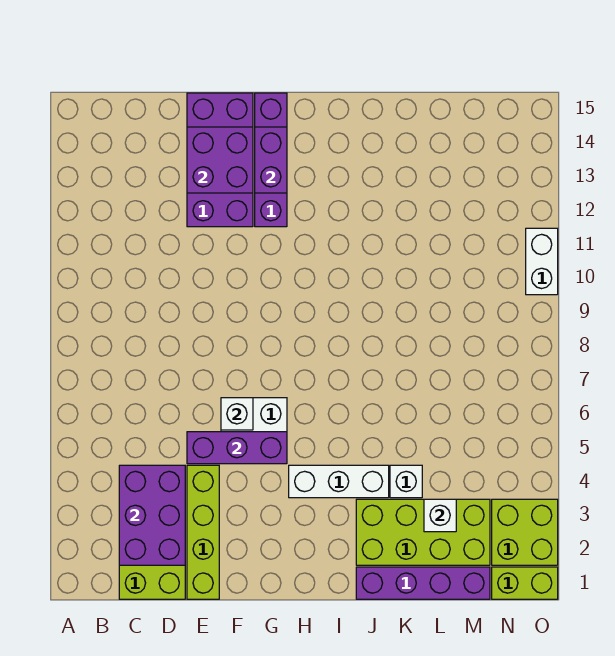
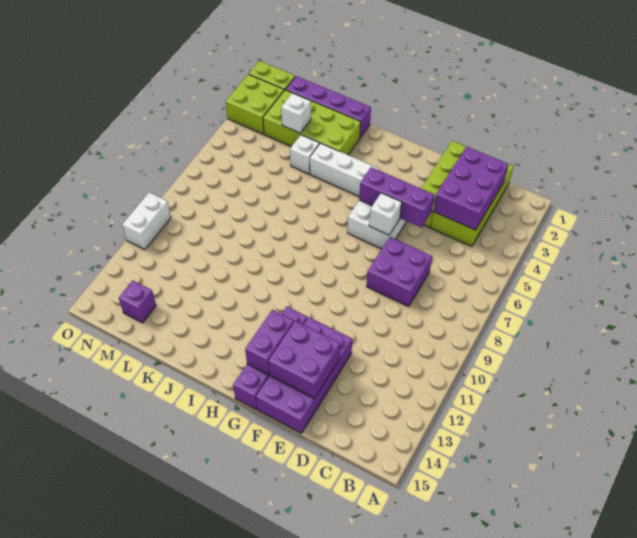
none -> purple 2x2 brick [367,237,432,306]
none -> purple 1x1 brick [119,280,156,323]

